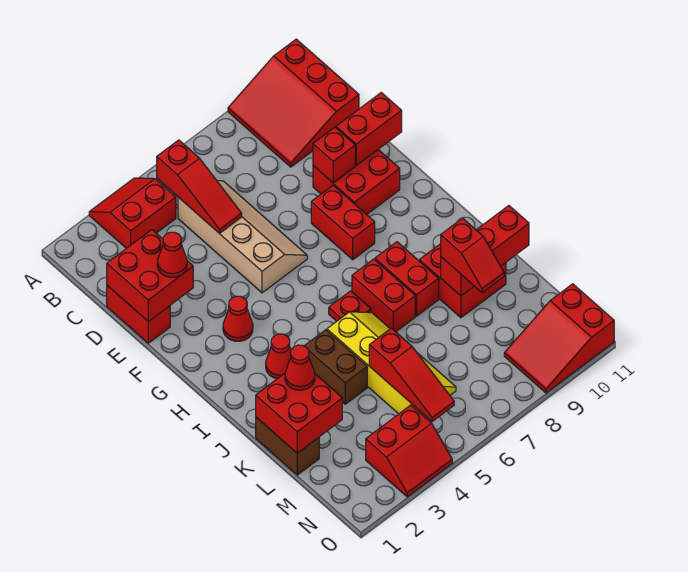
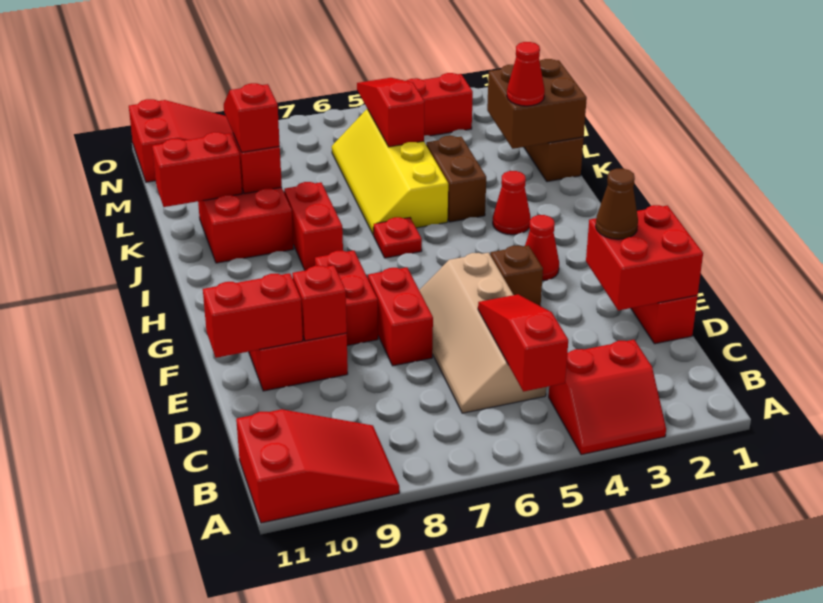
red 3x3 slope [228,39,359,167] -> red 2x3 slope [236,409,399,523]
red 1x1 cone [157,232,187,277] -> brown 1x1 cone [596,169,638,239]
none -> brown 1x1 brick [491,245,543,306]
red 1x2 brick [352,259,415,332] -> red 1x2 brick moved to [368,267,433,366]
red 2x2 brick [256,373,342,453] -> brown 2x2 brick [487,59,587,149]

